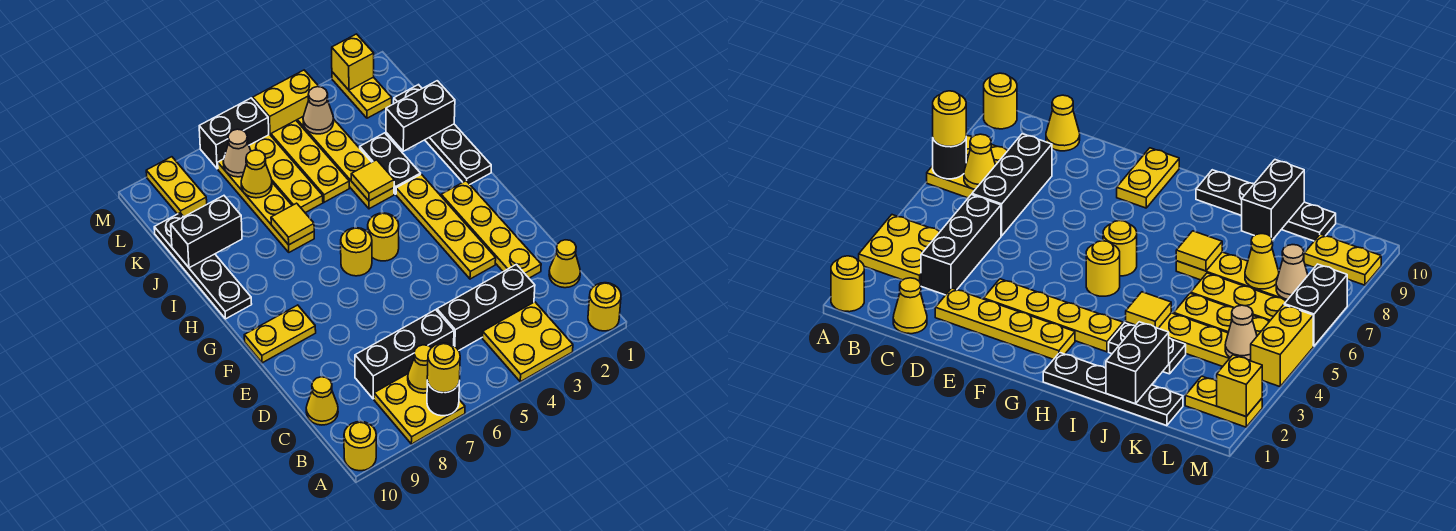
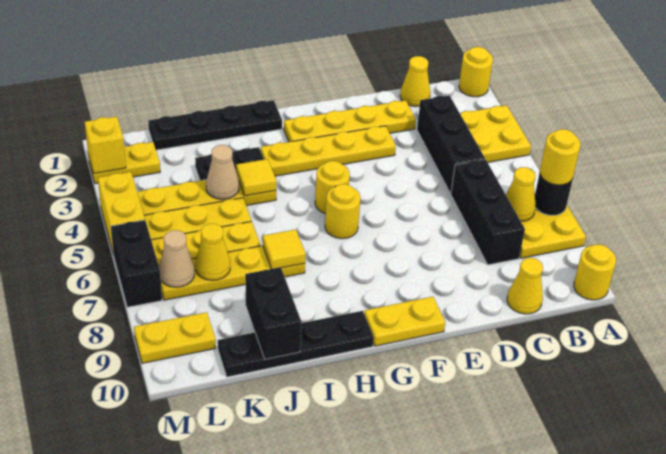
yellow 1x2 plate [244,305,316,363] -> yellow 1x2 plate turned to [364,297,445,346]
black 1x2 brick [386,81,455,151] -> none
tan 1x1 cone [303,87,334,134] -> tan 1x1 cone moved to [206,145,239,199]

